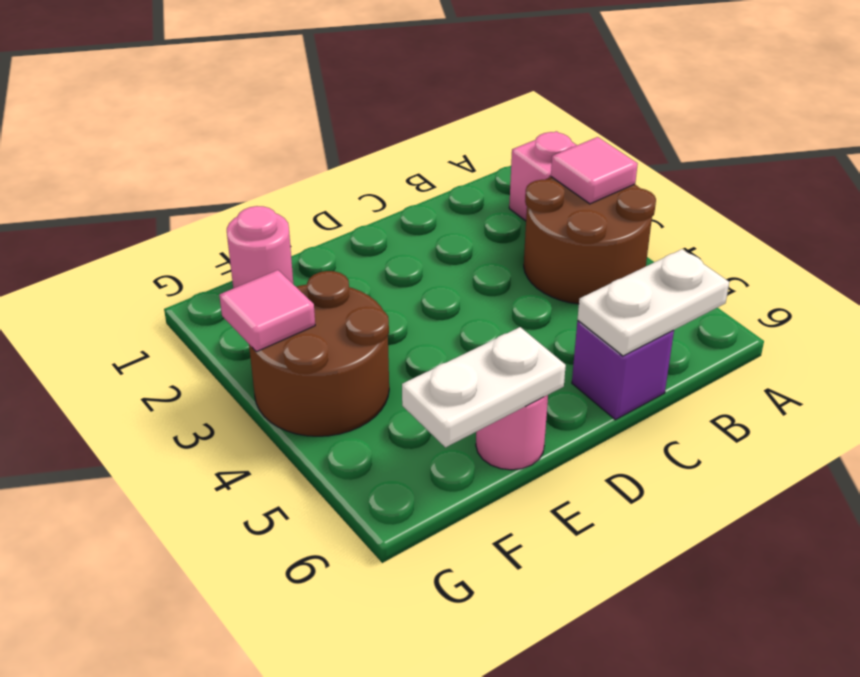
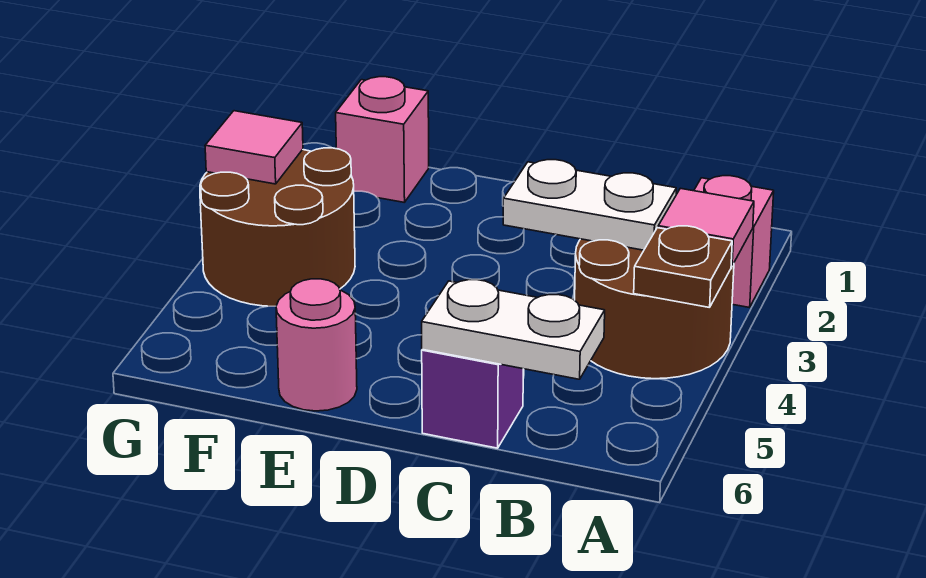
none -> brown 1x1 plate [634,226,732,308]
white 1x2 plate [402,327,566,447] -> white 1x2 plate moved to [503,160,676,250]
pink 1x1 round brick [227,206,293,288] -> pink 1x1 brick [336,77,429,203]

